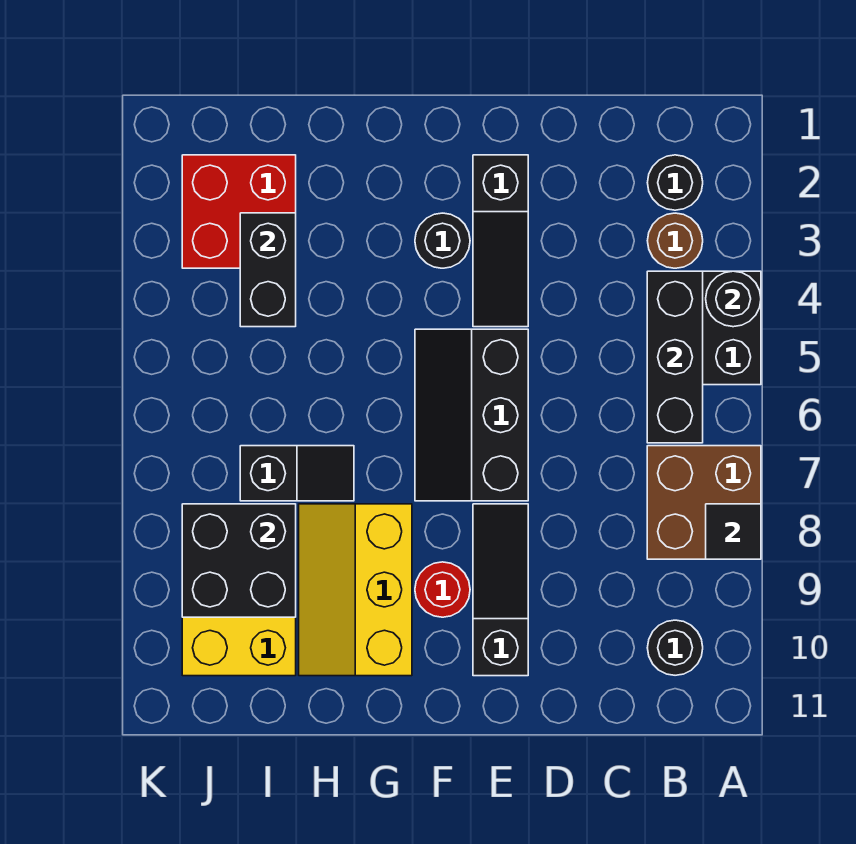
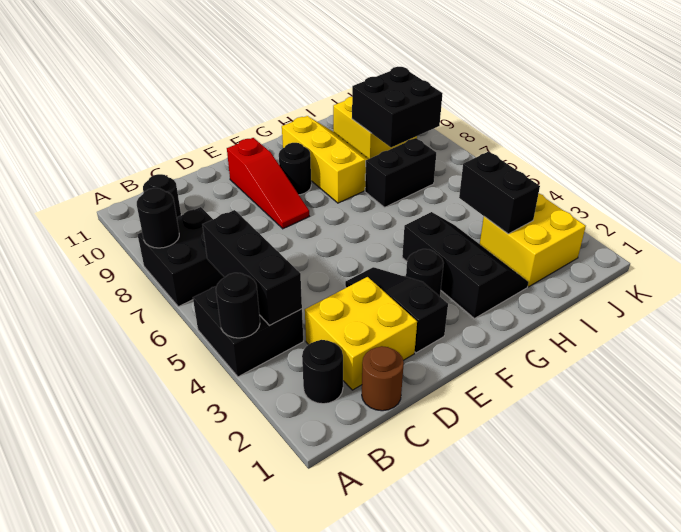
brown 2x2 brick [647,446,761,559] -> black 2x2 brick [138,207,224,307]
black 1x1 tile [706,504,761,559] -> black 1x1 round brick [137,188,179,248]
brown 1x1 round brick [647,213,703,268] -> brown 1x1 round brick moved to [362,346,404,411]
none -> yellow 2x2 brick [305,277,417,390]
black 2x3 slope [415,329,528,501] -> black 2x3 slope moved to [402,212,528,319]
black 1x3 slope [473,504,528,676] -> red 1x3 slope [227,138,309,229]
red 1x1 round brick [415,562,470,617] -> black 1x1 round brick [279,143,311,195]
black 1x2 slope [240,446,354,501] -> black 1x2 brick [365,138,436,207]
red 2x2 brick [182,155,296,268] -> yellow 2x2 brick [480,194,586,287]

